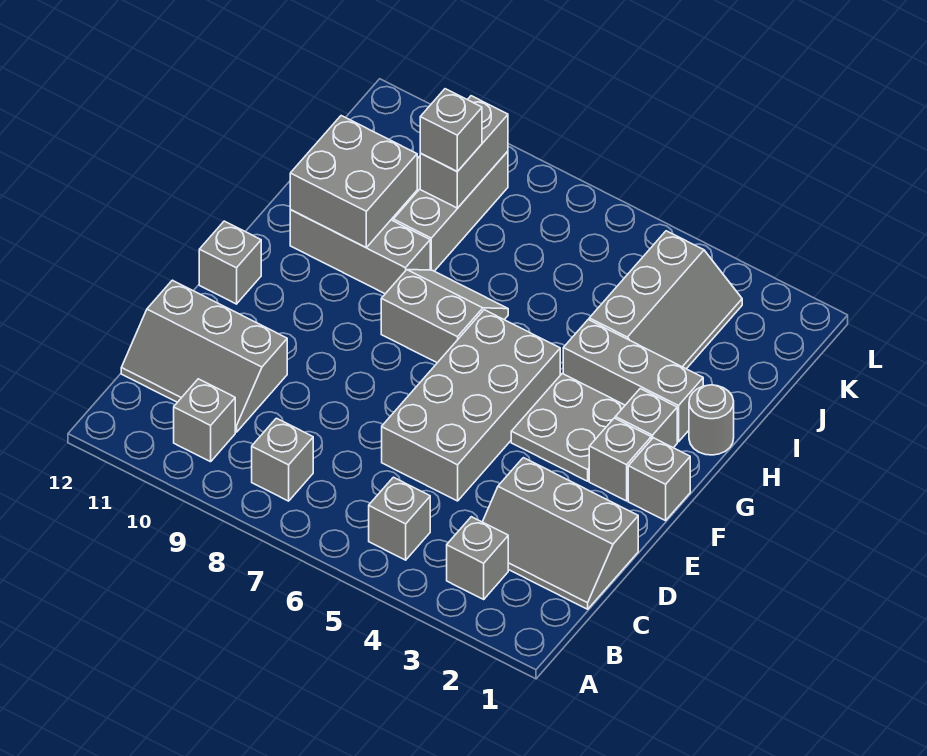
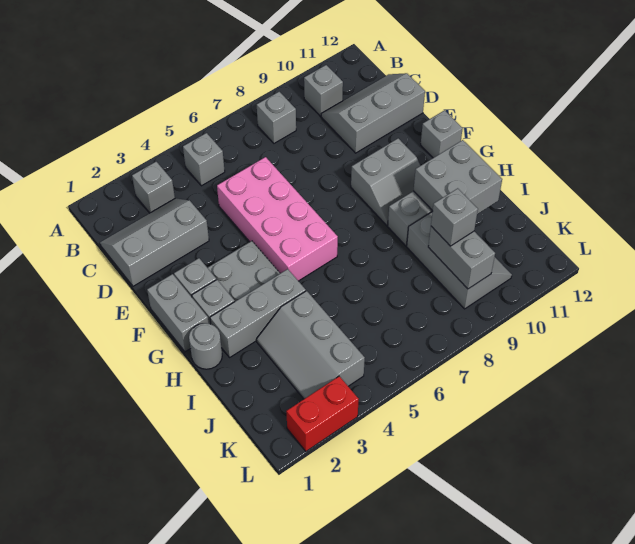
grey 2x4 brick [382,310,560,501] -> pink 2x4 brick [217,157,338,281]
grey 1x1 brick [628,438,690,521] -> grey 1x2 brick [147,274,209,352]
grey 2x2 slope [381,270,508,363] -> grey 2x2 slope moved to [351,138,420,226]
none -> red 1x2 brick [286,376,359,451]

